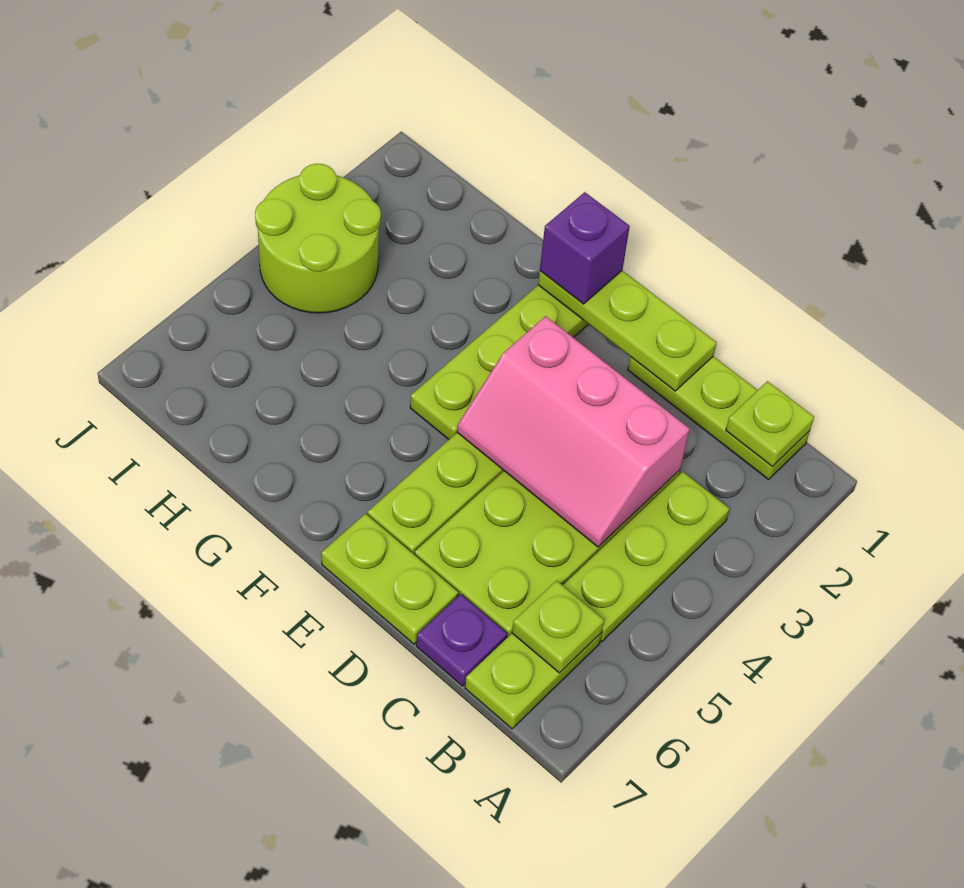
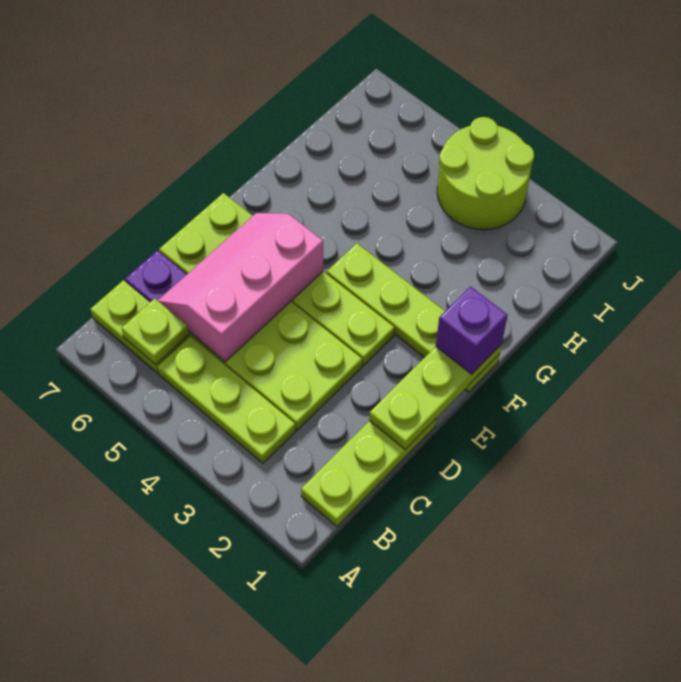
lime 1x1 plate [726,381,814,466] -> none
pink 2x3 slope [457,316,690,547] -> pink 2x3 slope moved to [158,213,323,362]

